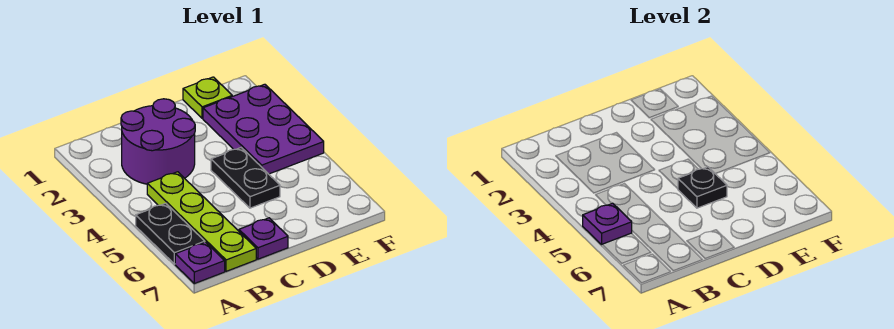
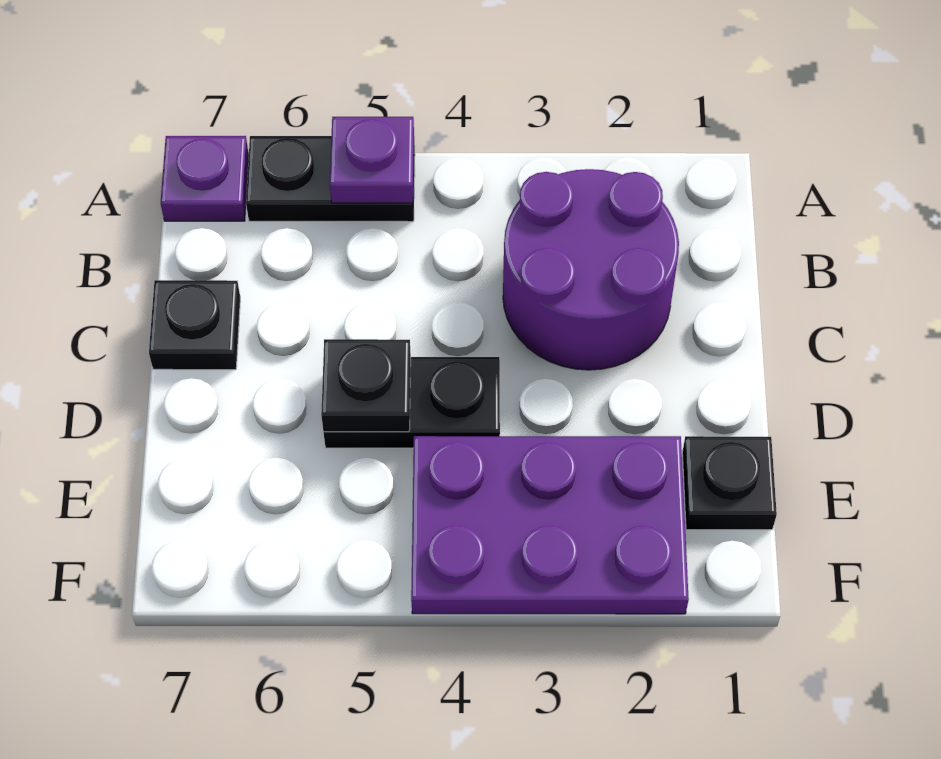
lime 1x4 plate [147,172,256,271] -> none
purple 1x1 plate [239,218,288,259] -> black 1x1 plate [149,280,240,370]
lime 1x1 plate [183,77,232,118] -> black 1x1 plate [682,436,777,530]

